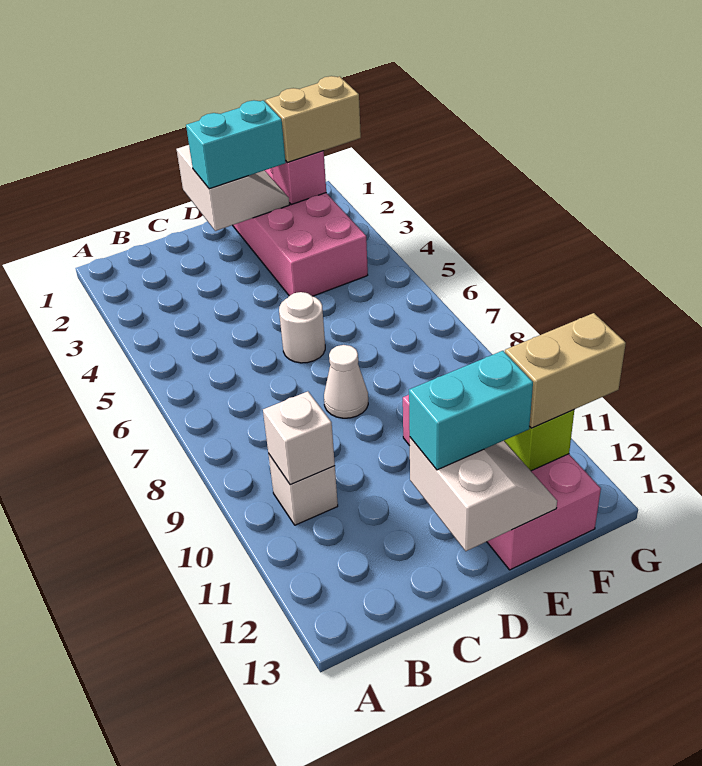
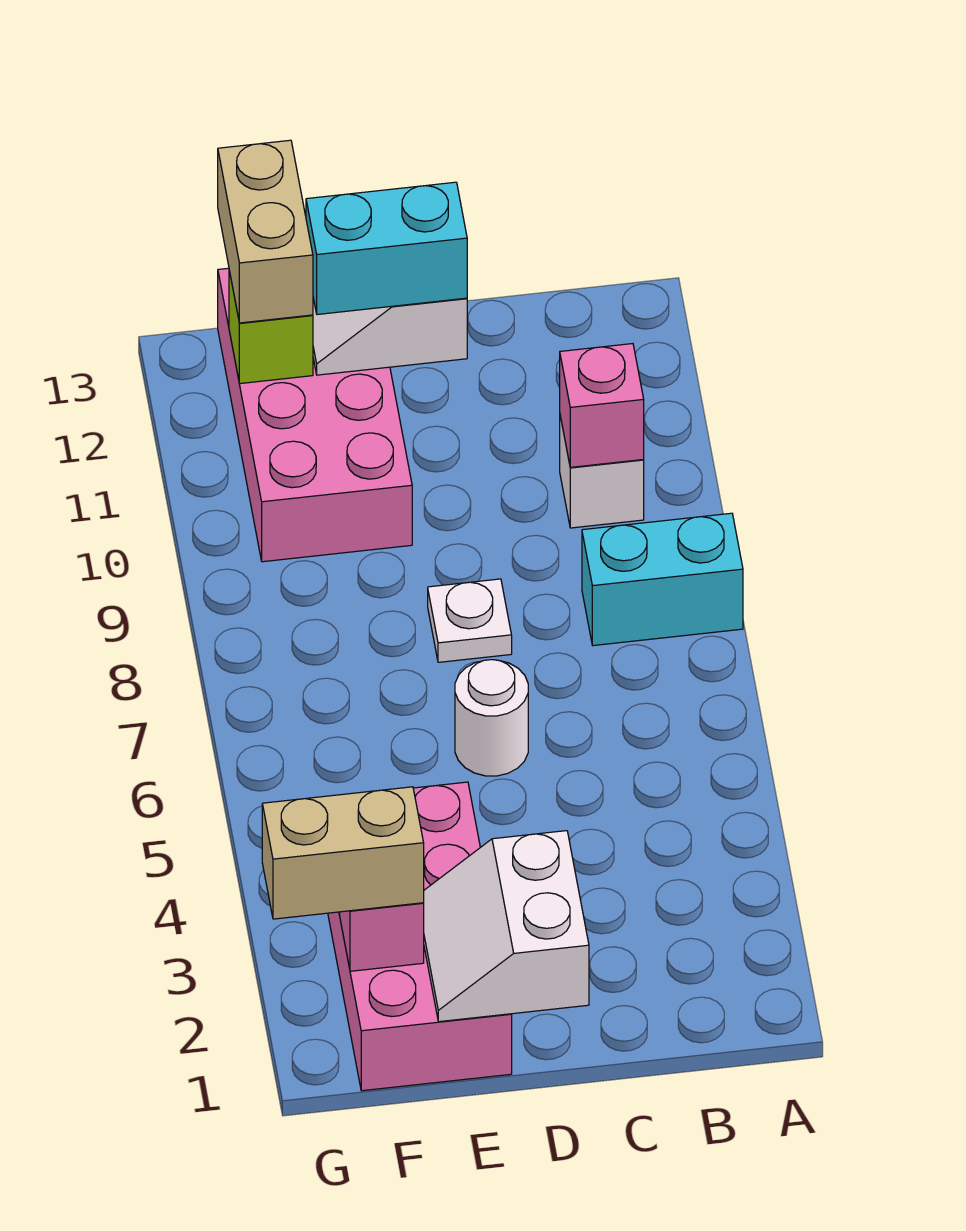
white 1x1 brick [263,391,335,485] -> pink 1x1 brick [560,344,644,467]
cyan 1x2 brick [186,100,286,189] -> cyan 1x2 brick moved to [582,513,743,646]
white 1x1 cone [324,345,368,418] -> white 1x1 plate [428,579,512,662]
tan 1x2 brick [505,313,626,428] -> tan 1x2 brick turned to [218,140,313,323]

